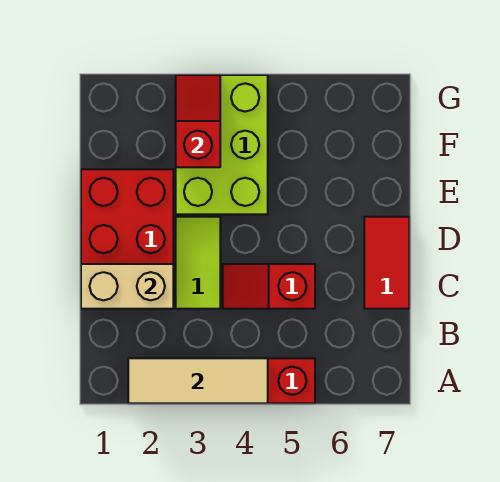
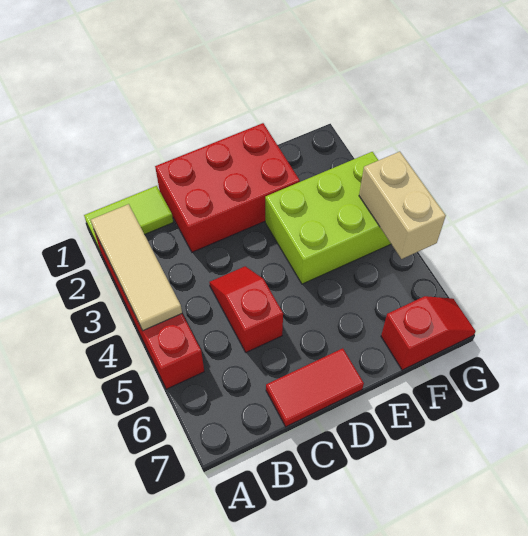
tan 1x2 brick [81,264,173,309] -> tan 1x2 brick moved to [359,152,446,259]
lime 1x2 tile [176,217,220,309] -> lime 1x2 tile moved to [84,186,173,250]
red 1x2 slope [176,75,220,167] -> red 1x2 slope moved to [381,296,476,370]

